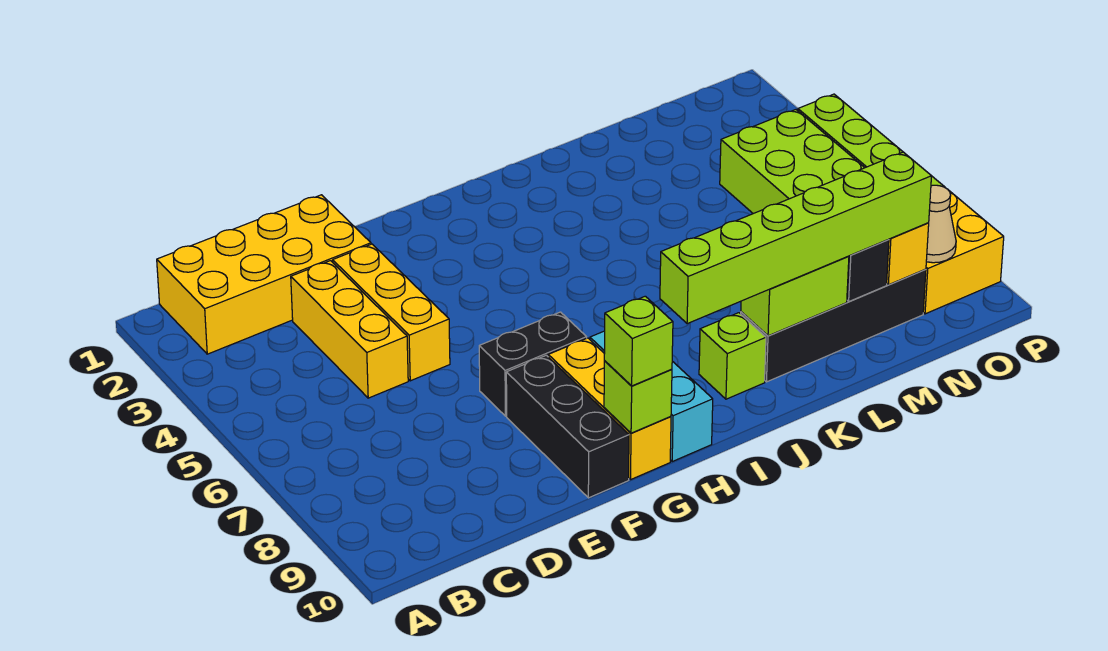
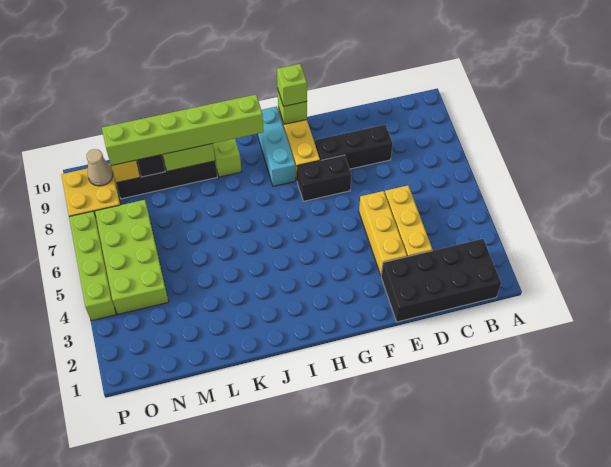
yellow 2x4 brick [157,195,371,354] -> black 2x4 brick [381,239,501,322]
black 1x3 brick [506,355,629,498] -> black 1x3 brick turned to [315,125,393,169]

